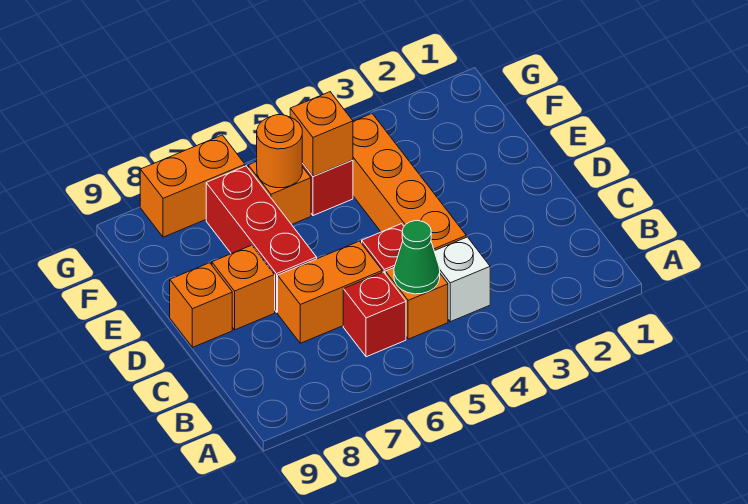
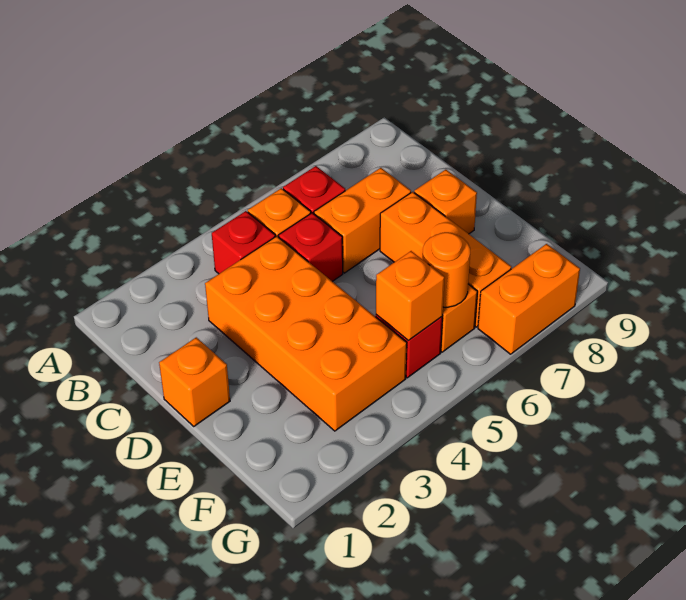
white 1x1 brick [434,237,490,322] -> red 1x1 brick [212,211,275,274]
green 1x1 cone [394,221,440,294] -> none
orange 1x4 brick [353,114,466,251] -> orange 2x4 brick [205,236,407,431]
red 1x3 brick [206,166,317,312] -> orange 1x3 brick [380,192,511,327]
orange 1x1 brick [170,263,232,347] -> orange 1x1 brick moved to [159,337,230,426]

